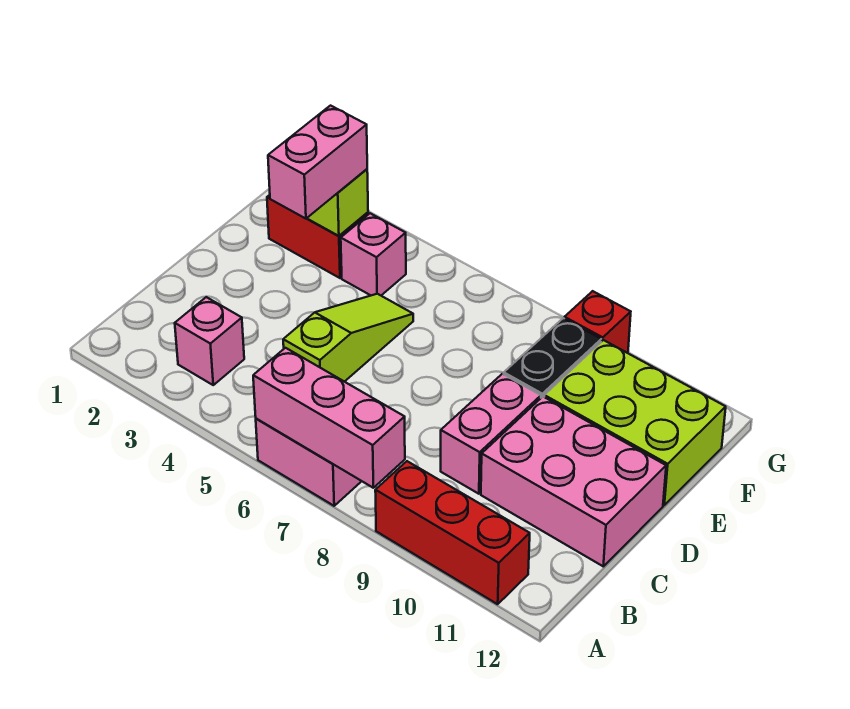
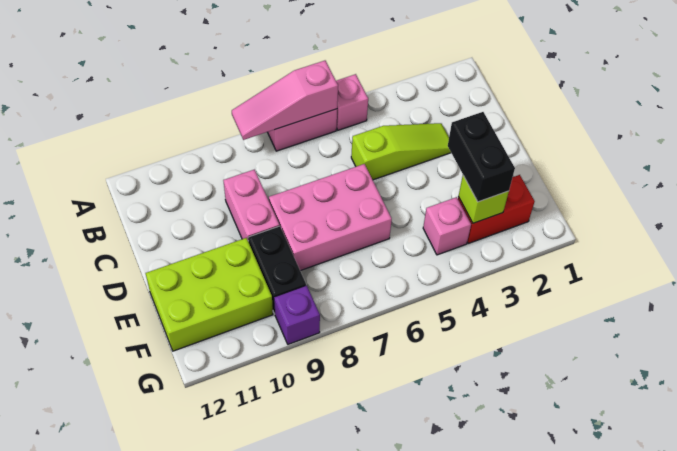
pink 1x3 brick [253,348,405,488] -> pink 1x3 slope [232,61,338,140]
red 1x3 brick [375,461,530,604] -> none
pink 1x1 brick [175,297,244,385] -> pink 1x1 brick moved to [336,74,368,130]
lime 1x3 slope [283,294,413,382] -> lime 1x3 slope turned to [351,123,451,180]
pink 2x3 brick [481,397,666,566] -> pink 2x3 brick moved to [269,164,392,271]
pink 1x2 brick [268,106,367,219] -> black 1x2 brick [448,112,515,202]
red 1x1 brick [564,291,631,353] -> purple 1x1 brick [274,285,320,344]

